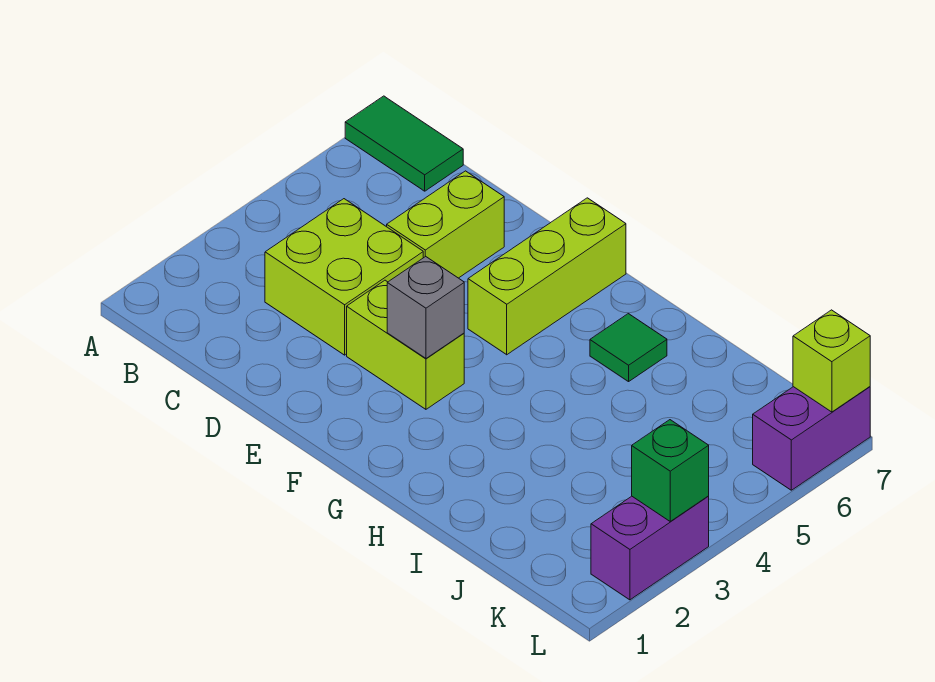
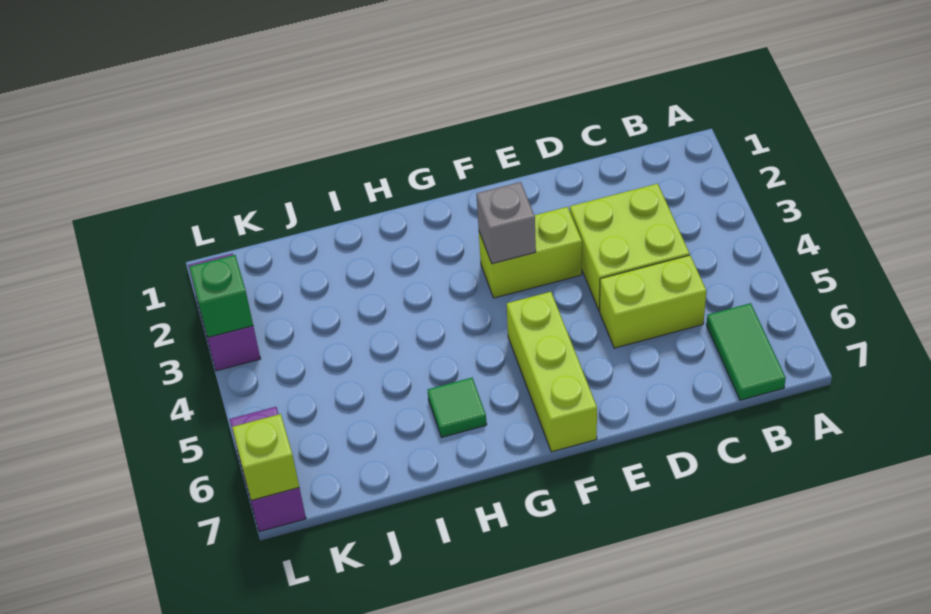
green 1x2 tile [345,96,463,191] -> green 1x2 tile turned to [706,303,786,400]
lime 1x2 brick [387,171,504,278] -> lime 1x2 brick turned to [600,255,706,348]

